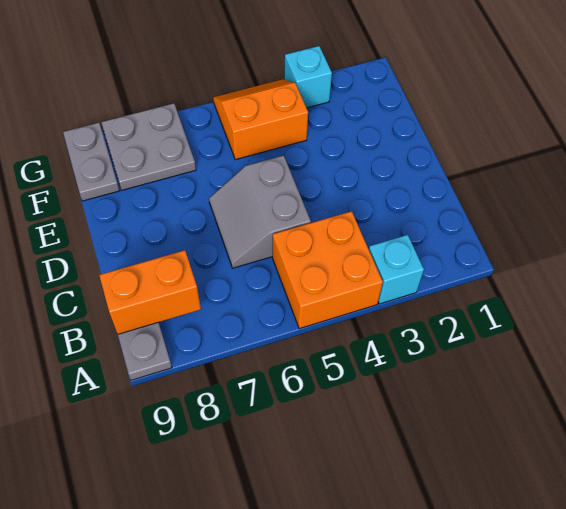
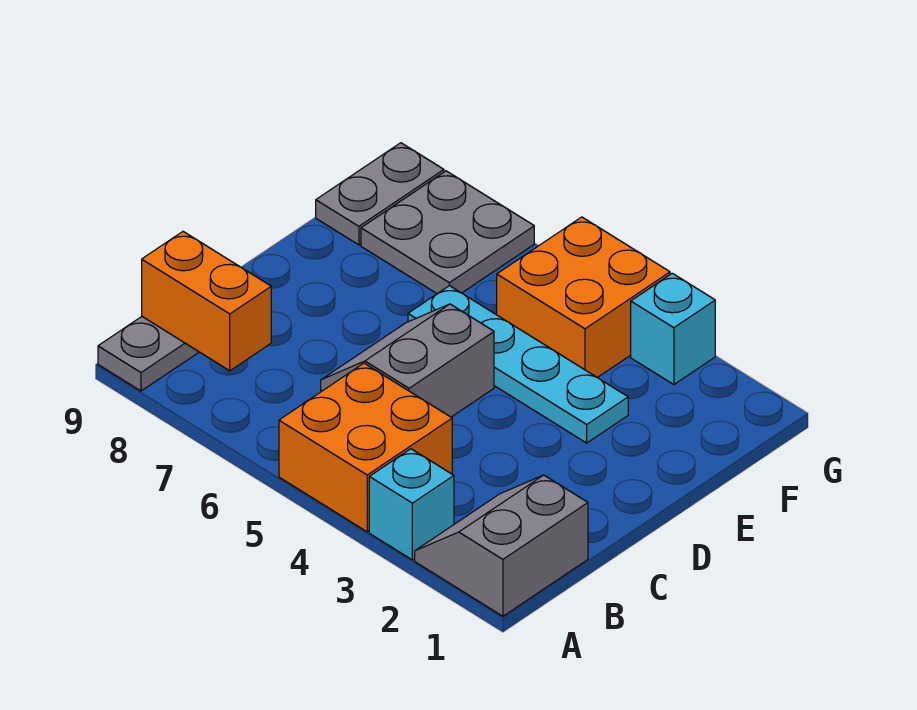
none -> grey 2x2 slope [415,475,588,616]
none -> cyan 1x4 plate [408,286,628,443]
orange 2x2 slope [213,79,308,160] -> orange 2x2 brick [497,217,670,378]

